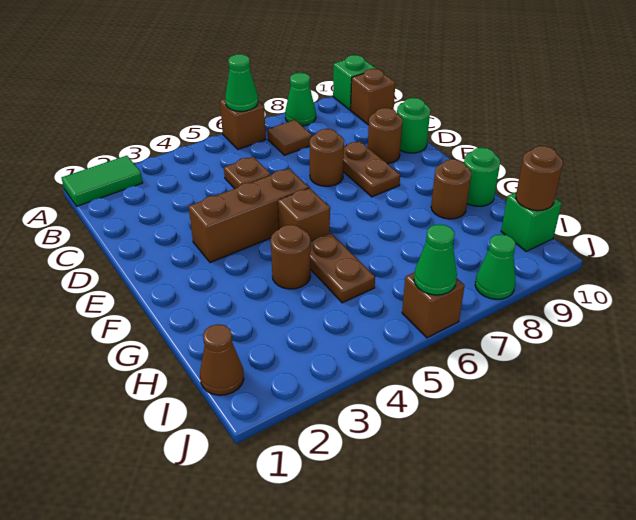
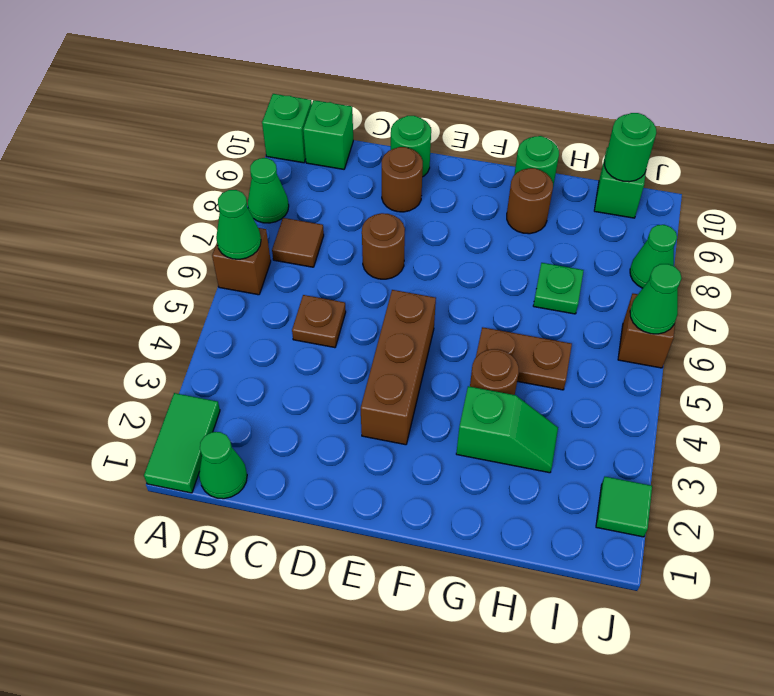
none -> green 1x1 cone [199,432,247,499]
brown 1x1 brick [351,69,395,125] -> green 1x1 brick [303,100,353,169]
brown 1x2 plate [343,141,400,197] -> none
brown 1x1 brick [278,188,330,241] -> none
none -> green 1x2 slope [456,386,558,473]
none -> green 1x1 plate [533,263,584,314]
brown 1x1 cone [200,324,244,395] -> none
brown 1x1 round brick [516,146,563,211] -> green 1x1 round brick [605,113,656,182]
none -> green 1x1 tile [596,477,652,537]

